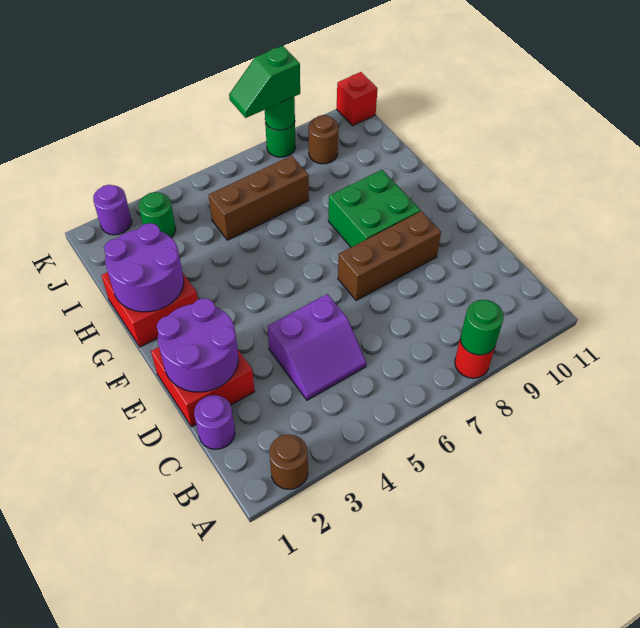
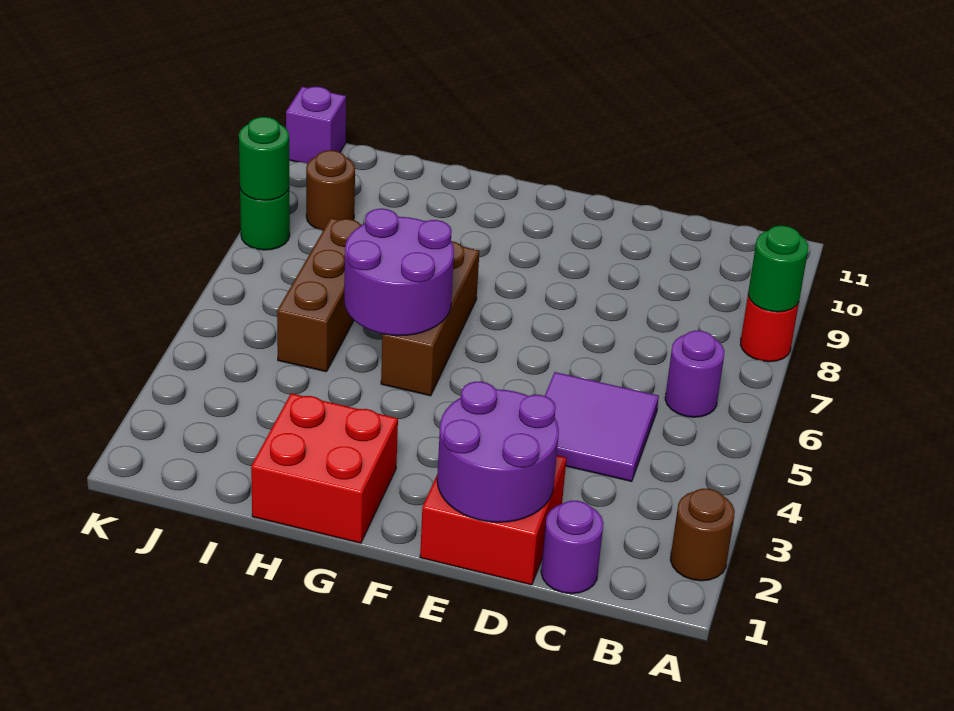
purple 2x2 slope [267,294,366,400] -> purple 2x2 tile [545,372,659,482]
brown 1x3 brick [338,211,441,301] -> brown 1x3 brick moved to [381,241,479,396]
green 2x2 brick [328,170,420,247] -> none
purple 2x2 round brick [104,223,184,312] -> purple 2x2 round brick moved to [344,209,454,336]
green 1x1 round brick [139,192,176,238] -> none
purple 1x1 round brick [93,185,132,235] -> purple 1x1 round brick moved to [665,331,724,417]
green 1x2 slope [229,46,300,118] -> none
red 1x1 brick [337,72,378,126] -> purple 1x1 brick [286,87,346,163]

